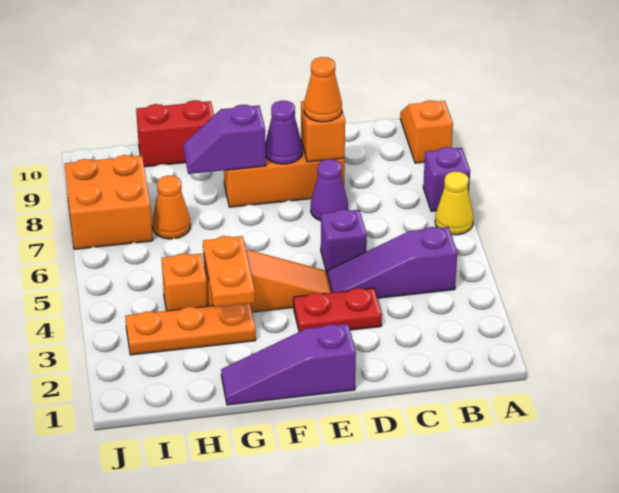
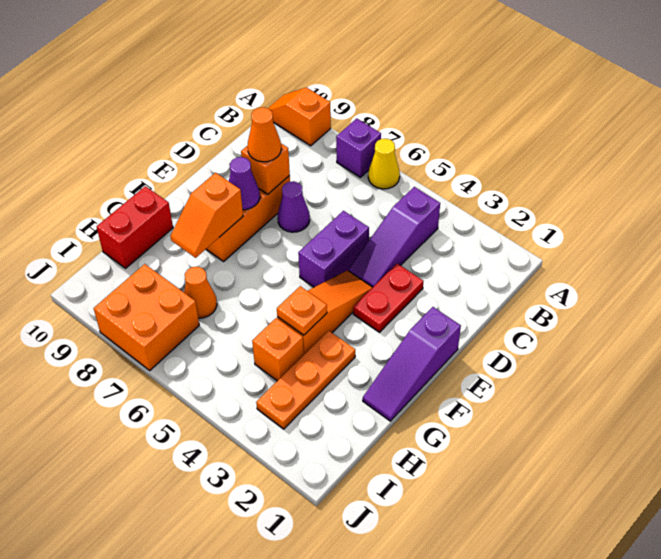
purple 1x1 brick [321,209,367,276] -> purple 1x2 brick [298,211,369,287]
purple 1x2 slope [183,105,266,174] -> orange 1x2 slope [170,173,243,258]
orange 1x2 plate [203,236,255,307] -> orange 1x1 plate [277,286,327,335]

